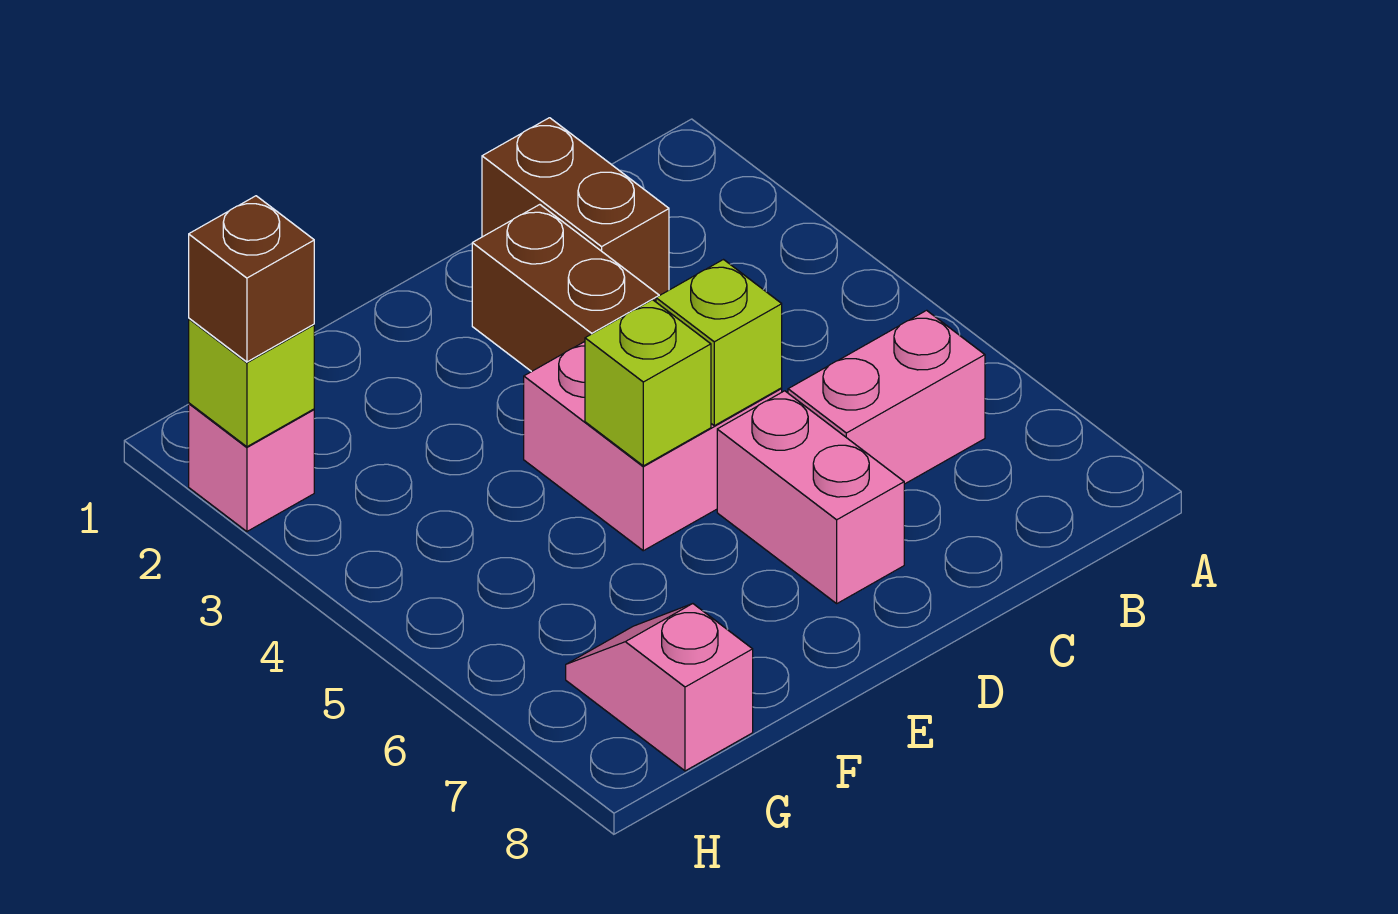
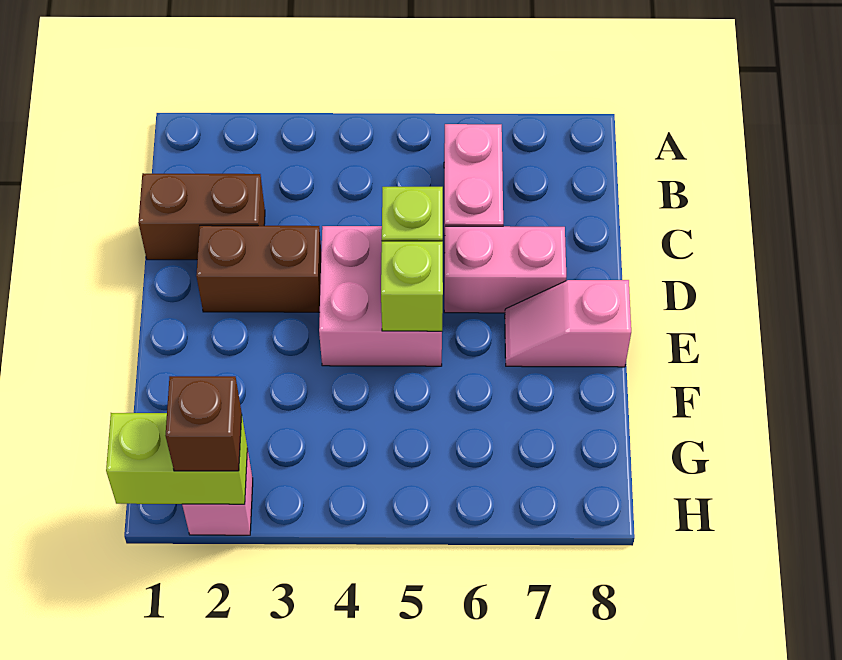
pink 1x2 slope [566,604,753,771] -> pink 1x2 slope moved to [505,280,631,367]
lime 1x1 brick [189,319,314,447] -> lime 1x2 brick [106,413,247,504]

